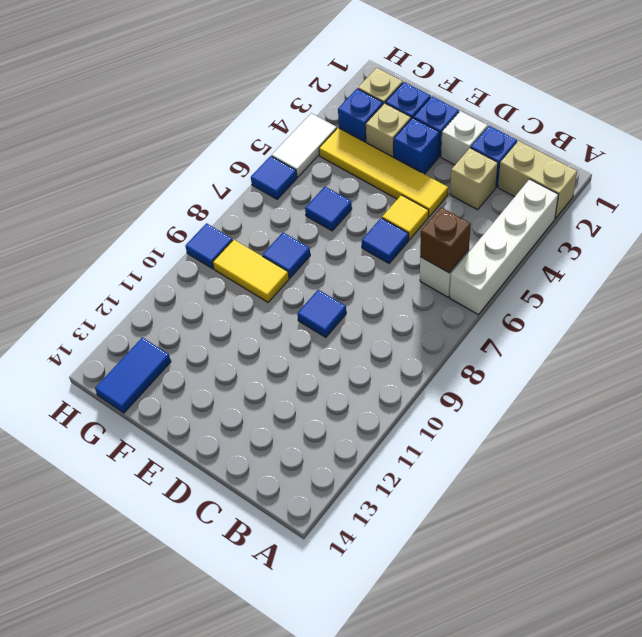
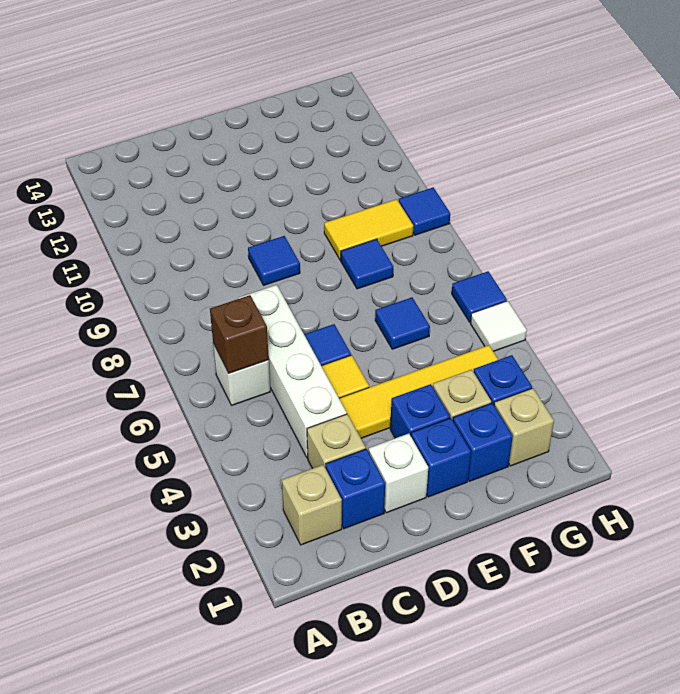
tan 1x2 brick [498,141,577,218] -> tan 1x1 brick [282,465,342,545]
white 1x4 brick [450,179,558,315] -> white 1x4 brick moved to [238,285,347,458]
blue 1x2 tile [95,337,171,413] -> none
white 1x2 tile [272,113,337,177] -> white 1x1 tile [470,301,527,352]

